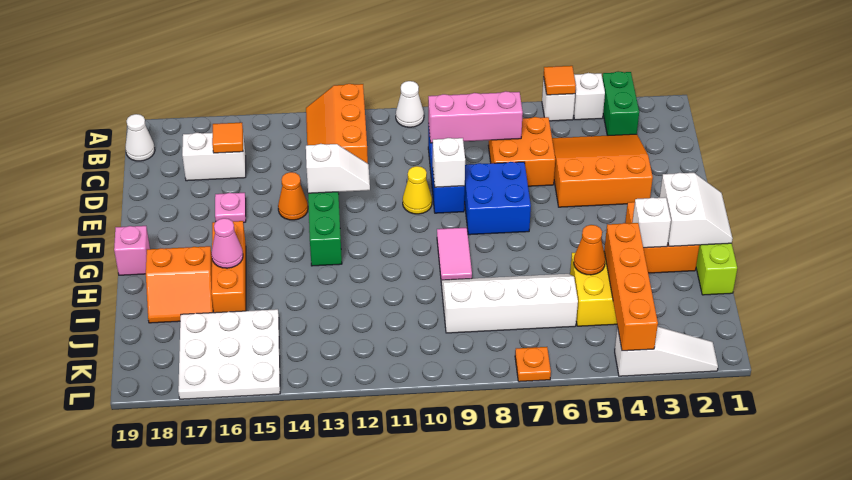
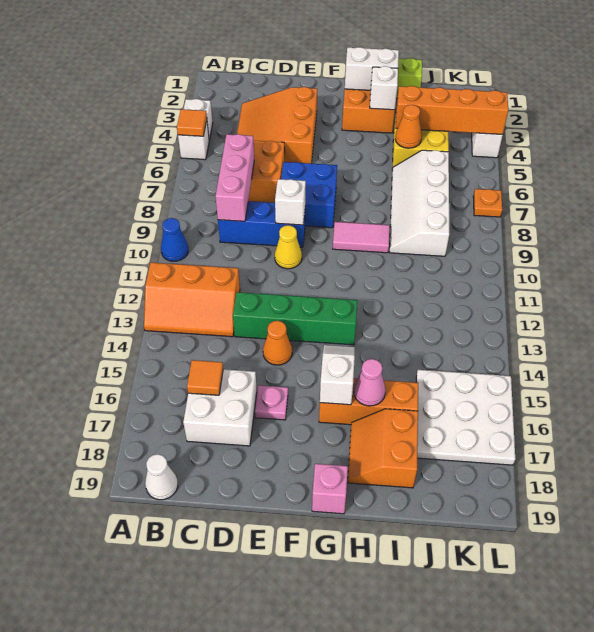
green 1x2 brick [602,71,639,136] -> none
white 1x1 cone [396,81,424,127] -> blue 1x1 cone [161,218,188,261]
white 1x2 brick [182,133,246,181] -> white 2x2 brick [183,369,257,446]
white 1x2 slope [306,144,370,193] -> white 1x2 slope moved to [320,345,355,405]
orange 2x2 slope [146,246,213,323] -> orange 2x2 slope turned to [348,409,418,488]

